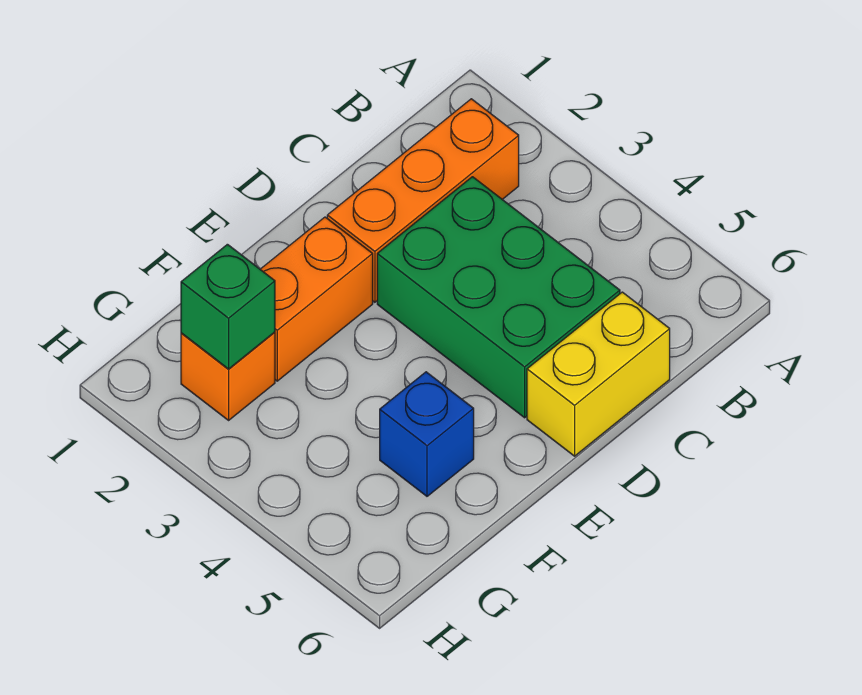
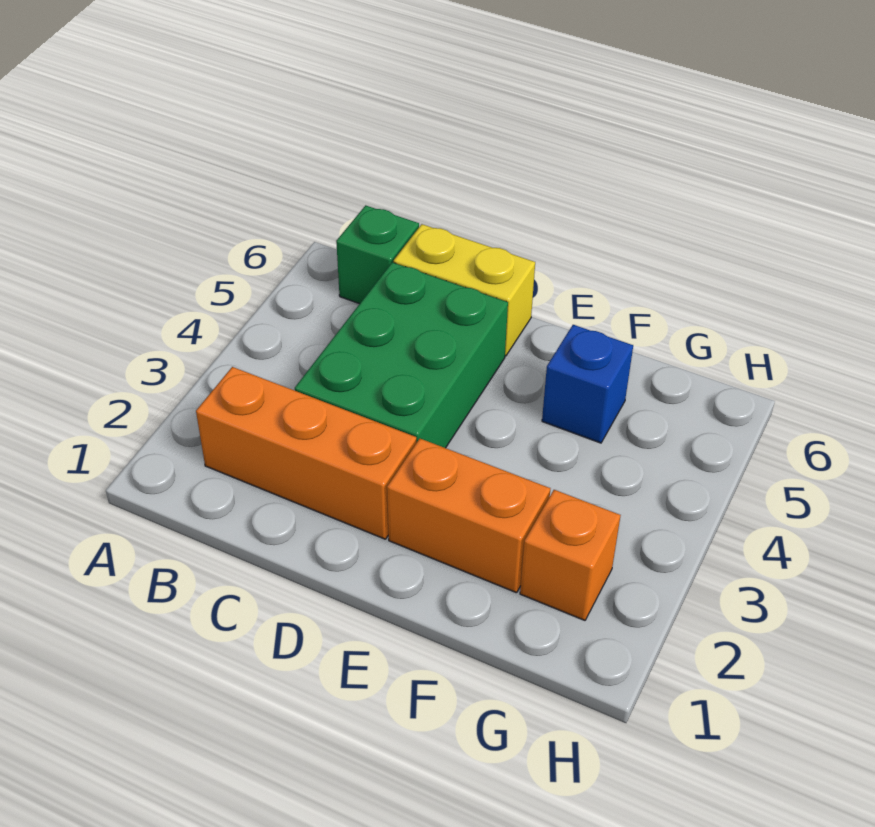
green 1x1 brick [181,244,275,369] -> green 1x1 brick moved to [336,205,419,304]

